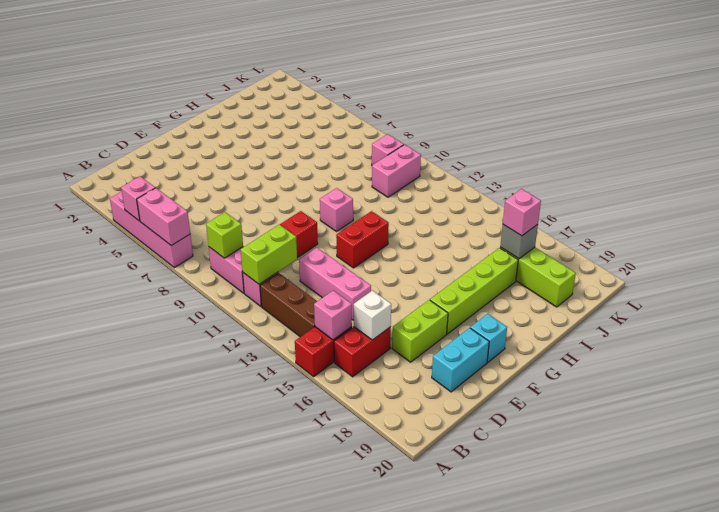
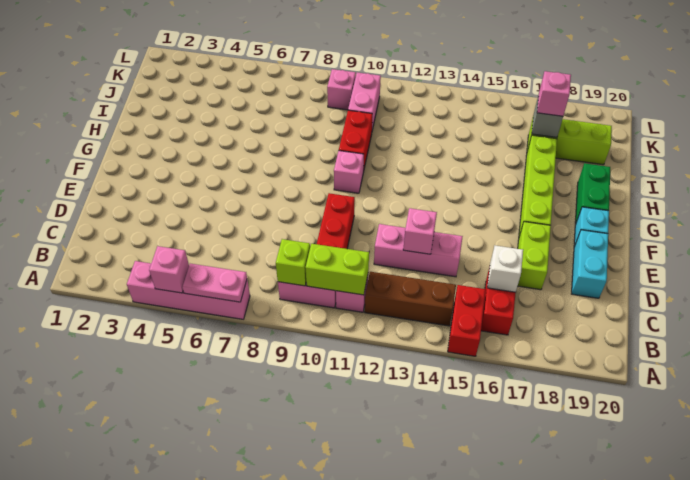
pink 1x2 brick [137,188,190,246] -> pink 1x2 plate [182,264,247,302]
lime 1x2 brick [241,225,297,284] -> lime 1x2 brick turned to [306,244,369,295]
pink 1x1 brick [314,291,352,340] -> pink 1x1 brick moved to [403,208,437,254]
red 1x2 brick [336,211,389,268] -> red 1x2 brick moved to [339,110,372,172]
none -> green 1x2 brick [575,163,610,224]

